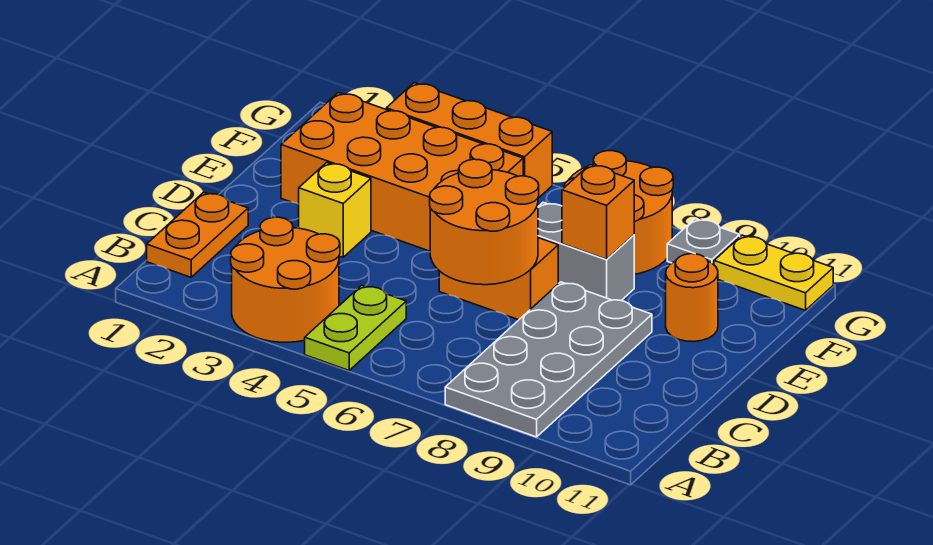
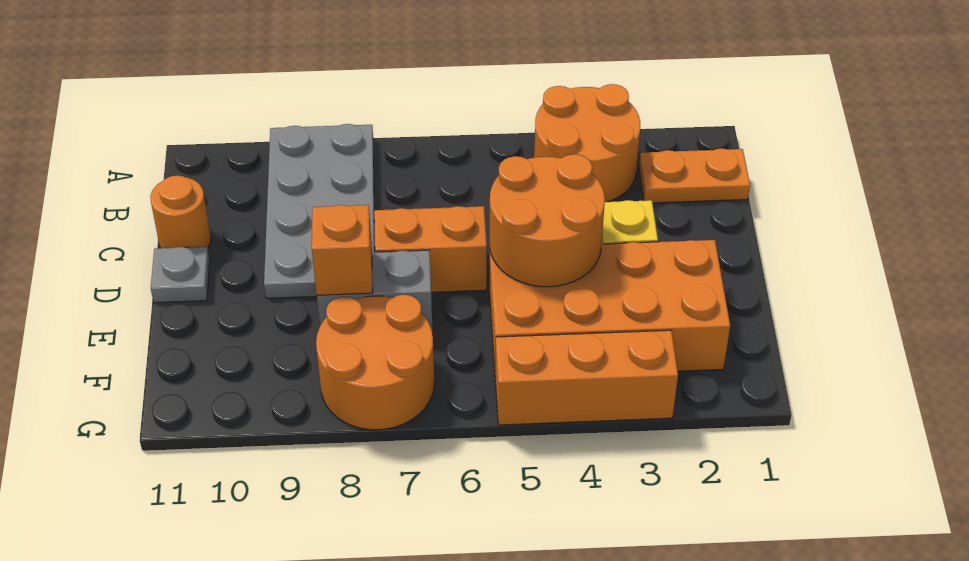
lime 1x2 plate [305,285,406,370] -> none
orange 1x2 plate [147,192,248,277] -> orange 1x2 plate turned to [639,148,750,203]
orange 2x2 round brick [430,159,539,285] -> orange 2x2 round brick moved to [490,154,605,287]
orange 1x1 round brick [666,254,718,342] -> orange 1x1 round brick moved to [150,176,211,248]
grey 1x1 plate [667,219,740,264] -> grey 1x1 plate moved to [151,247,210,303]
yellow 1x2 plate [714,235,833,310] -> none

